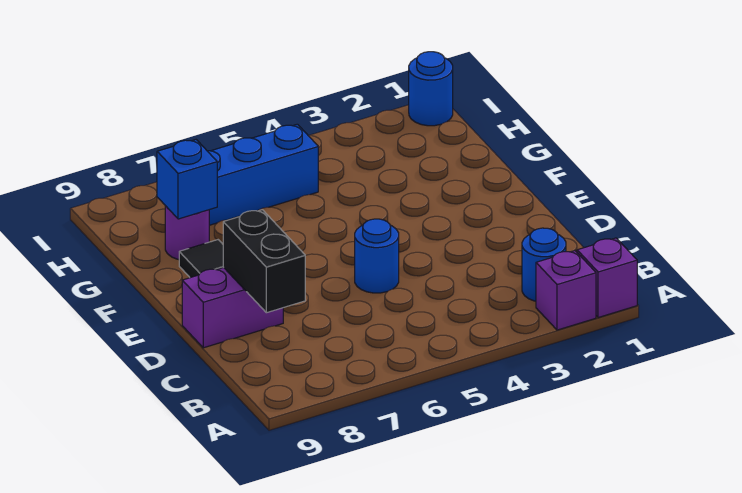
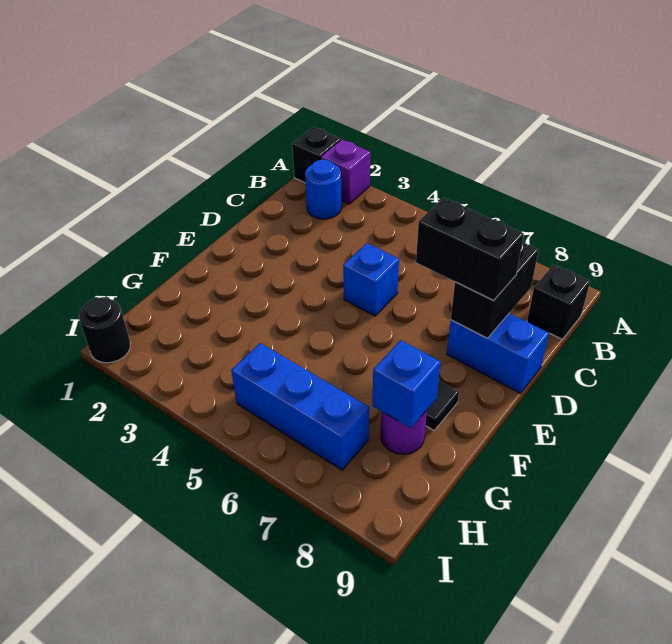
purple 1x1 brick [577,238,637,318] -> black 1x1 brick [292,127,341,183]
none -> black 1x1 brick [527,264,590,339]
blue 1x1 round brick [355,219,399,293] -> blue 1x1 brick [343,243,399,316]
none -> black 1x2 brick [416,198,524,300]
purple 1x2 brick [182,268,283,348] -> blue 1x2 brick [447,313,549,393]
blue 1x1 round brick [409,52,453,126] -> black 1x1 round brick [79,297,130,363]

